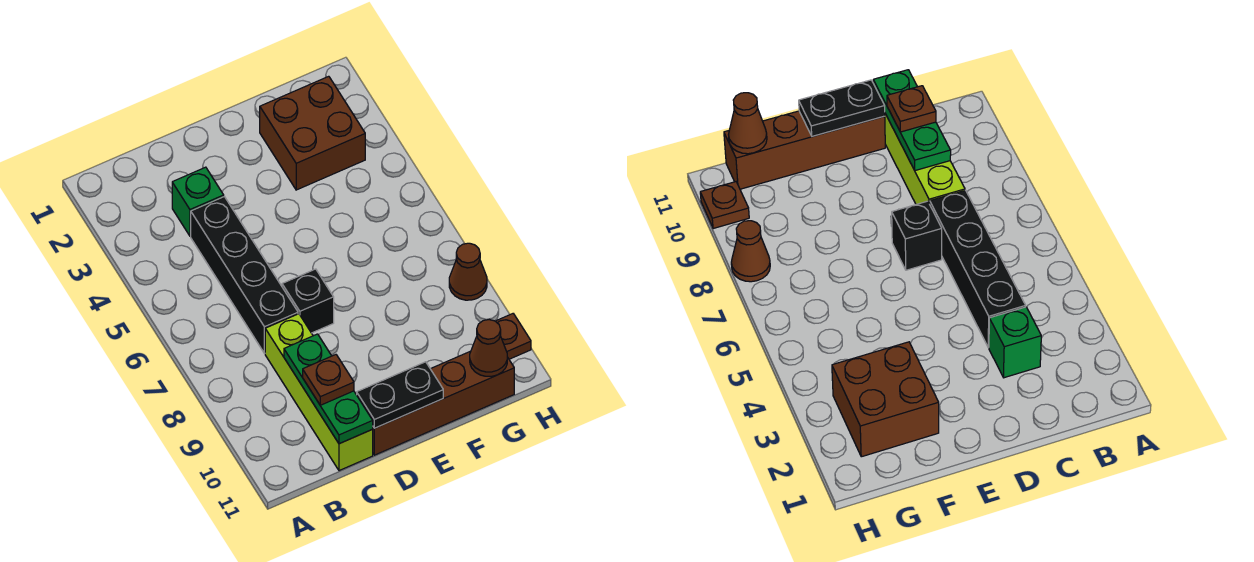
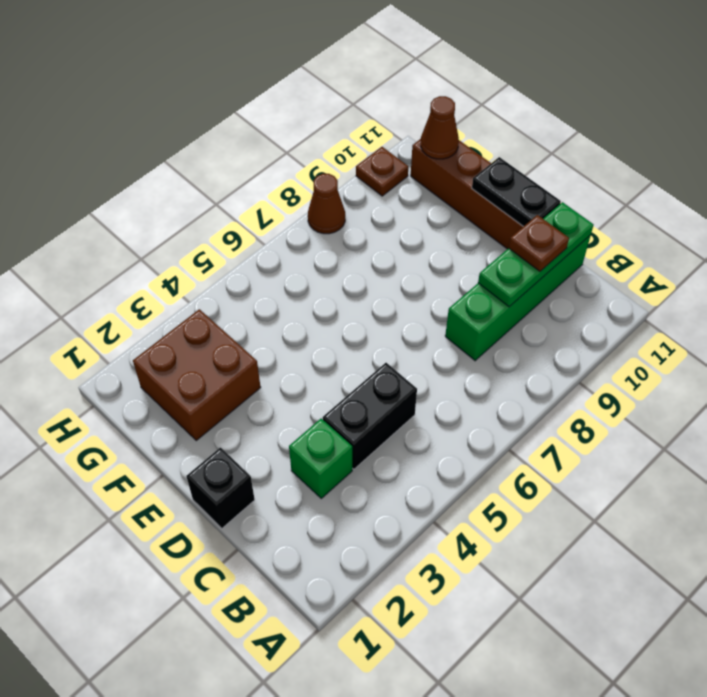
black 1x4 brick [191,197,298,353] -> black 1x2 brick [323,363,417,469]
lime 1x4 brick [265,314,373,471] -> green 1x4 brick [445,235,591,361]
black 1x1 brick [282,269,334,333] -> black 1x1 brick moved to [186,448,255,528]

